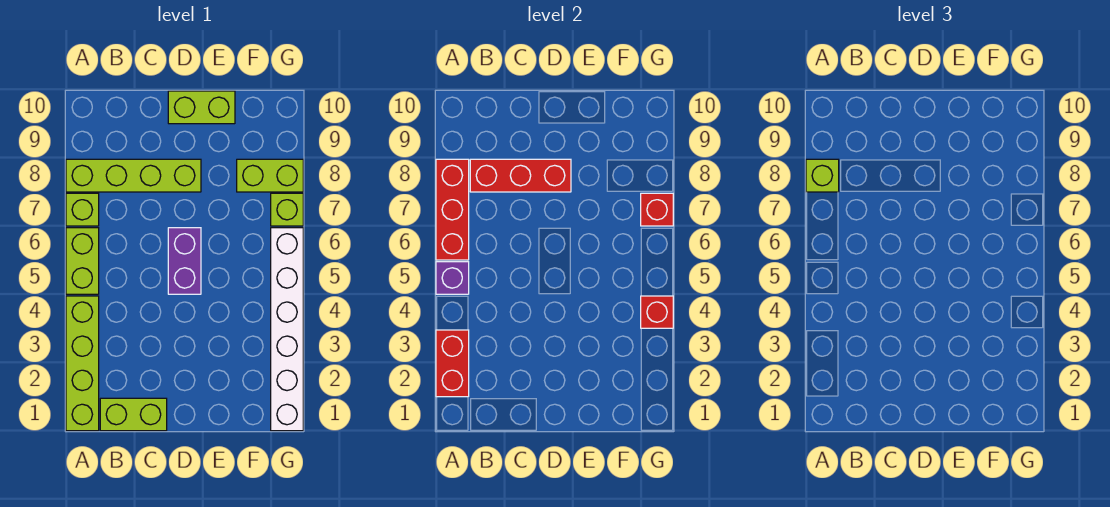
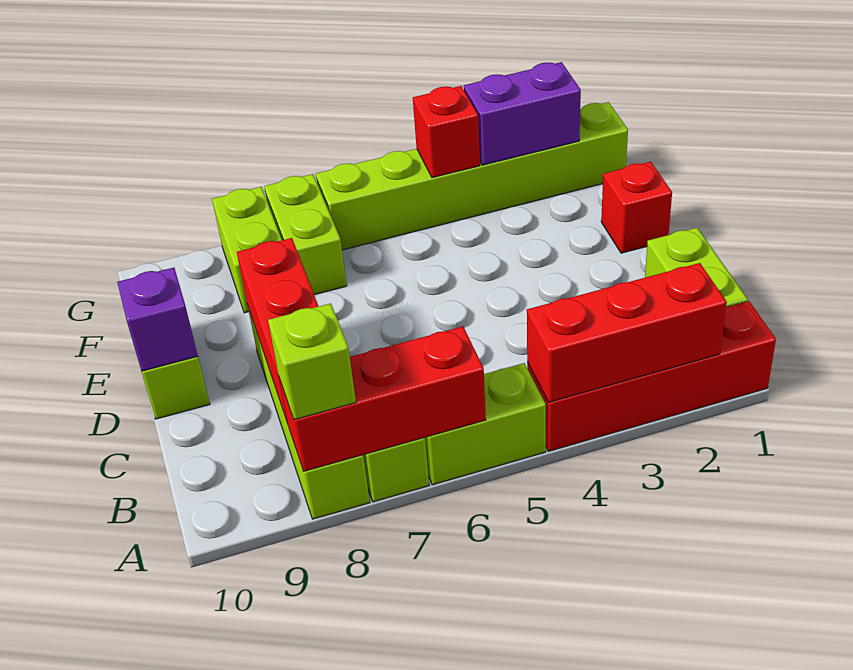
lime 1x4 brick [66,296,99,431] -> red 1x4 brick [527,301,776,451]
red 1x2 brick [436,330,469,397] -> red 1x3 brick [527,263,727,402]
purple 1x1 brick [436,262,469,294] -> purple 1x1 brick moved to [117,268,198,371]
purple 1x2 brick [168,228,201,294] -> purple 1x2 brick moved to [464,62,581,165]
white 1x6 brick [271,228,303,431] -> lime 1x6 brick [316,102,628,250]
lime 1x1 brick [271,193,303,226] -> lime 1x2 brick [264,174,347,295]
red 1x1 brick [641,193,673,226] -> red 1x1 brick moved to [601,162,672,253]

